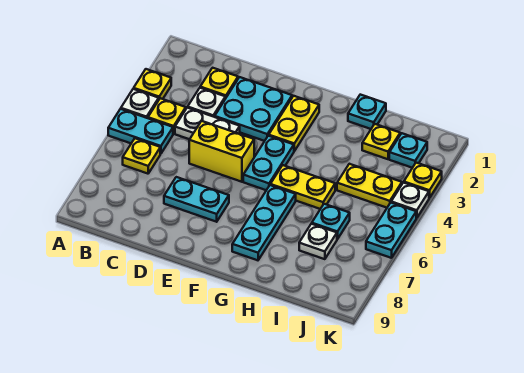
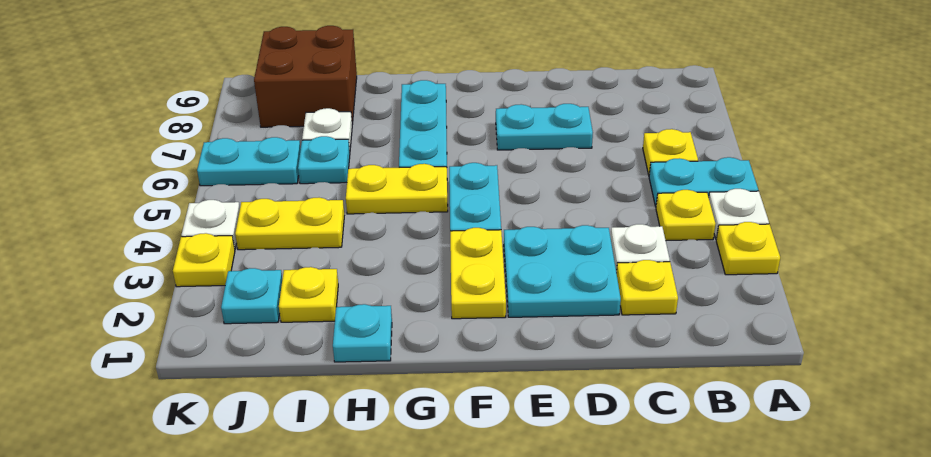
white 1x2 plate [175,108,240,139] -> none
yellow 1x2 brick [189,121,254,182] -> none
none -> brown 2x2 brick [254,26,357,127]
cyan 1x2 plate [366,203,416,258] -> cyan 1x2 plate turned to [197,137,301,186]

